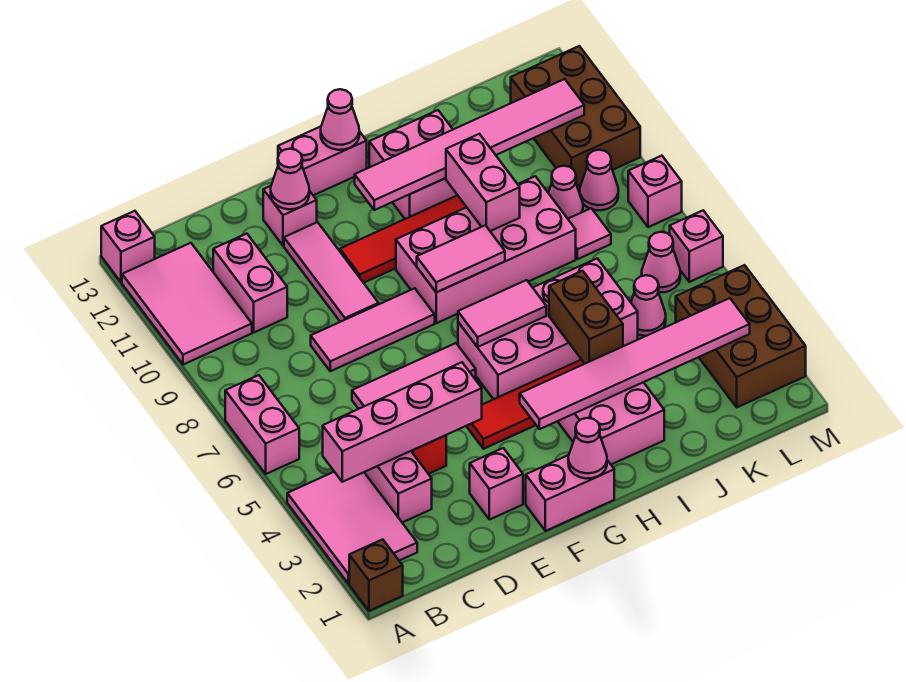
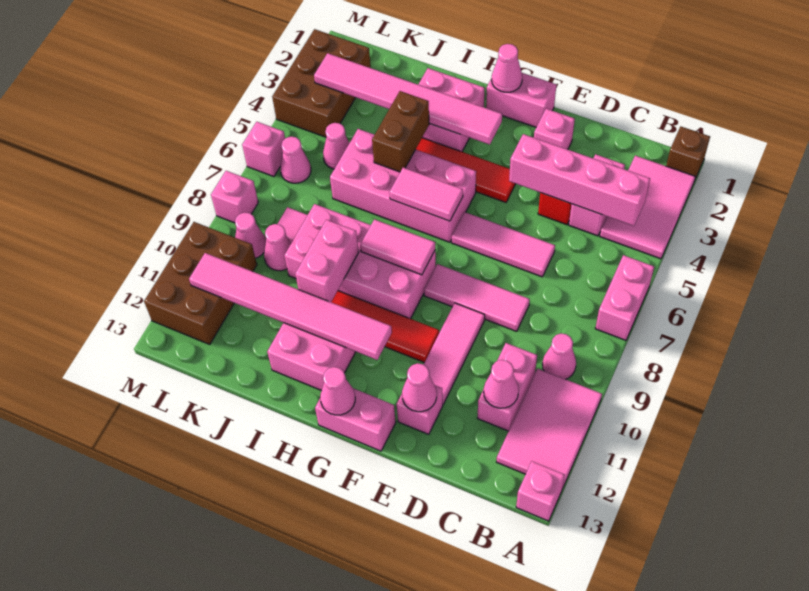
none -> pink 1x1 cone [542,334,576,379]
none -> pink 1x1 cone [484,360,519,408]

